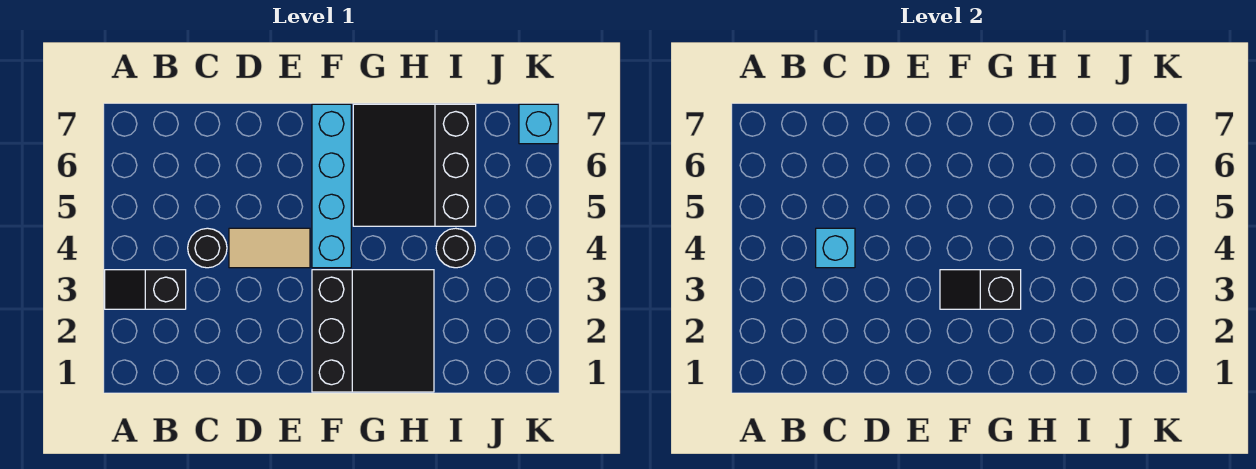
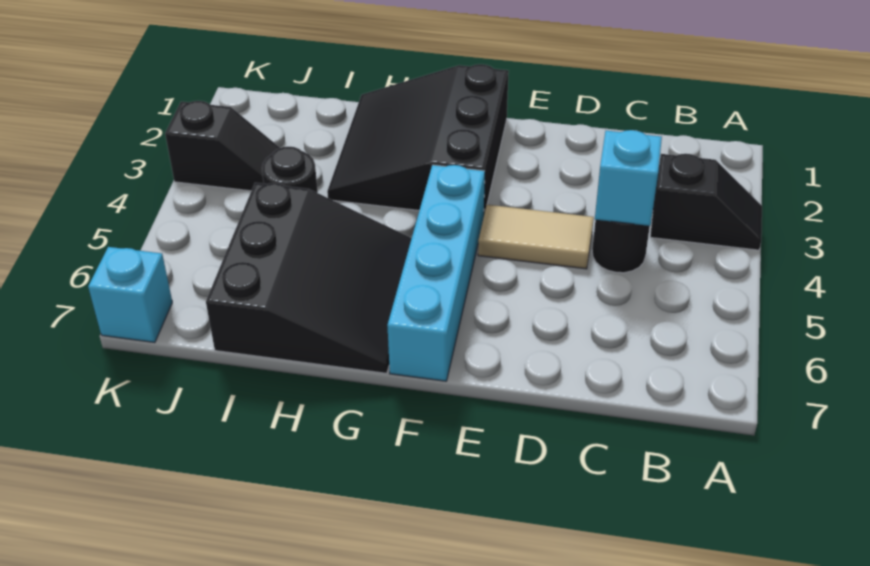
black 1x2 slope [940,270,1021,309] -> black 1x2 slope moved to [165,101,280,191]

